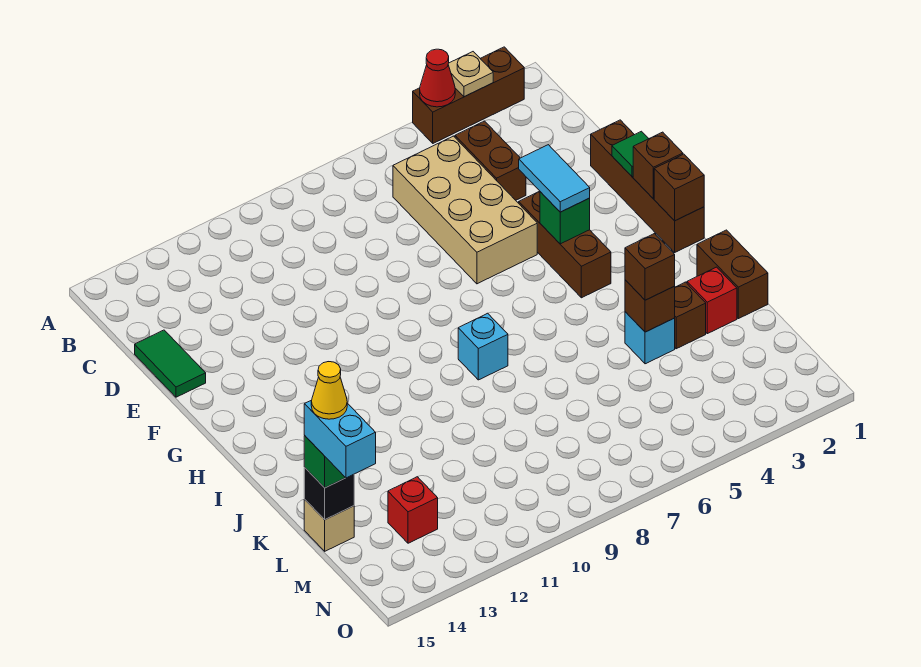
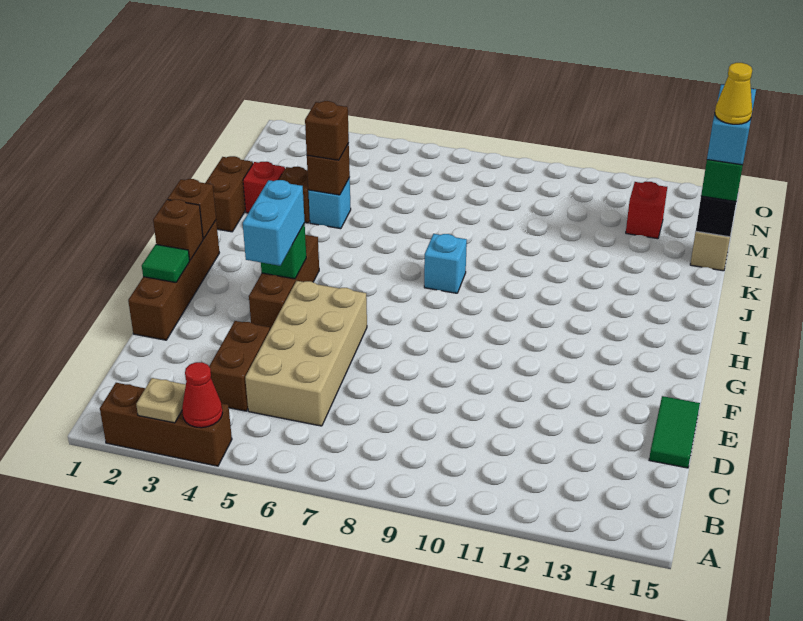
cyan 1x2 tile [519,145,590,212] -> cyan 1x2 brick [243,180,305,266]

